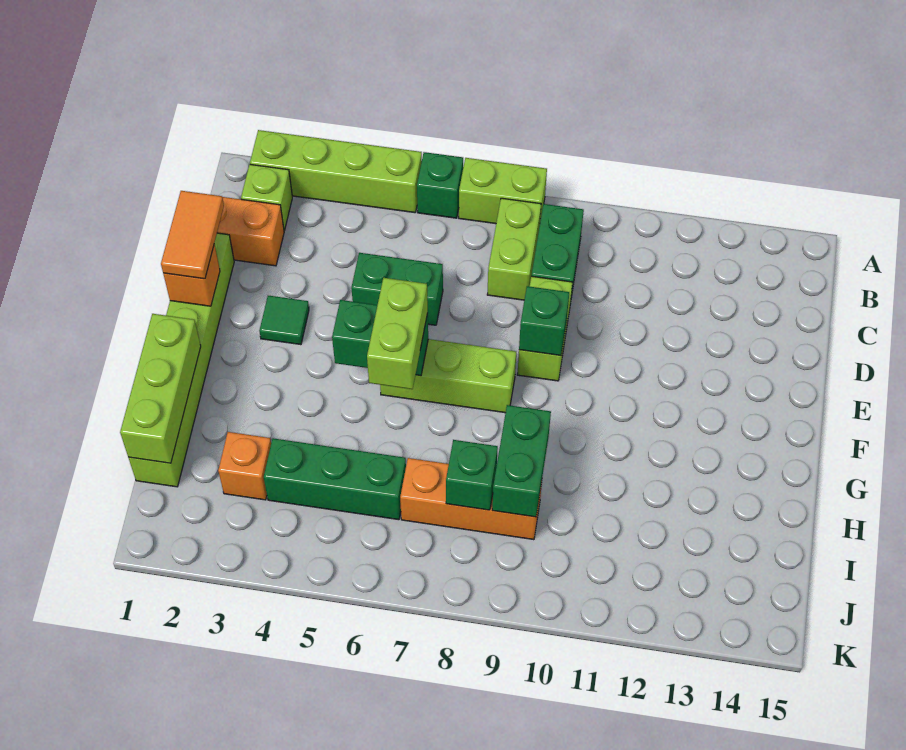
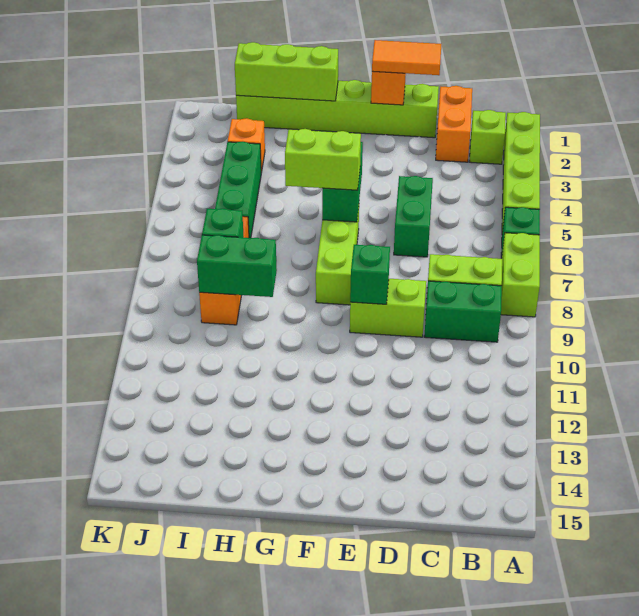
green 1x1 tile [259,296,309,345] -> none

